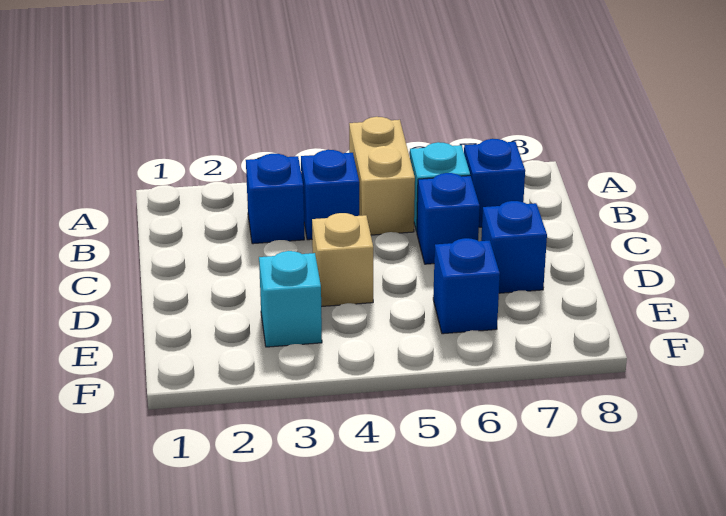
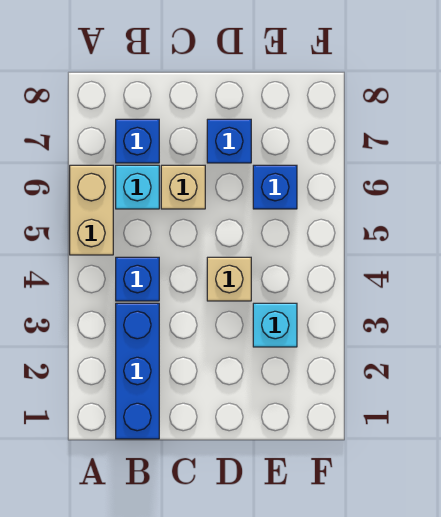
tan 1x2 brick [349,117,415,235] -> tan 1x2 brick turned to [70,165,113,255]
blue 1x1 brick [246,154,304,244] -> blue 1x3 brick [116,303,159,439]
blue 1x1 brick [417,173,480,264] -> tan 1x1 brick [161,165,205,209]

